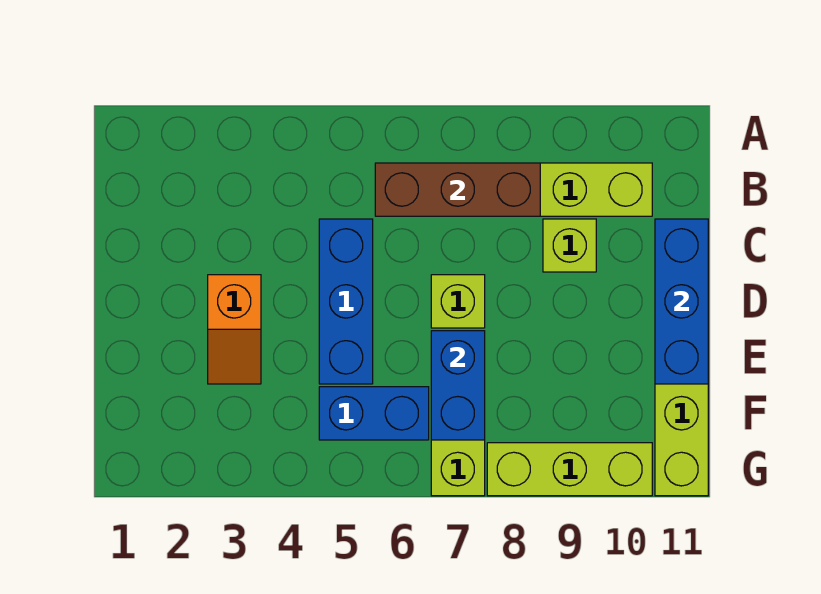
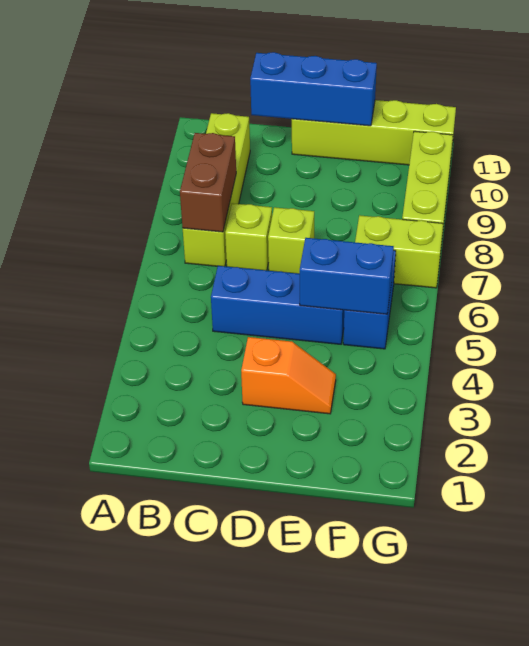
brown 1x3 brick [375,163,540,216] -> brown 1x2 brick [180,133,236,232]
lime 1x1 brick [543,219,596,272] -> lime 1x1 brick moved to [225,203,272,270]
blue 1x2 brick [431,331,485,440] -> blue 1x2 brick moved to [300,238,394,314]

